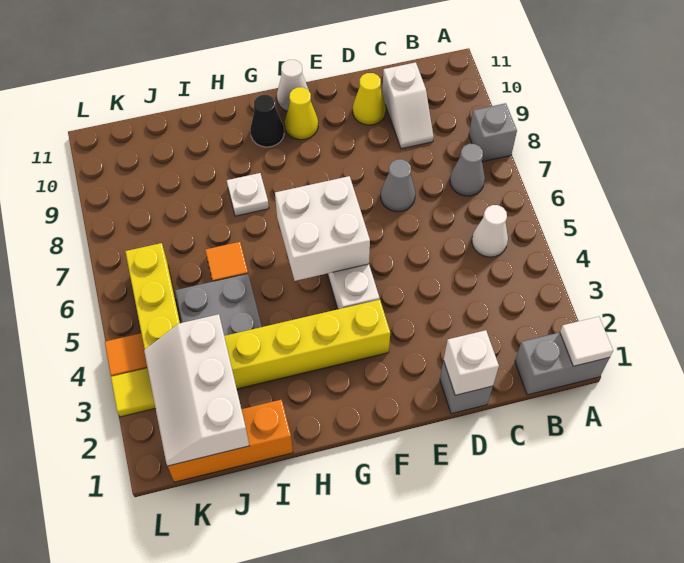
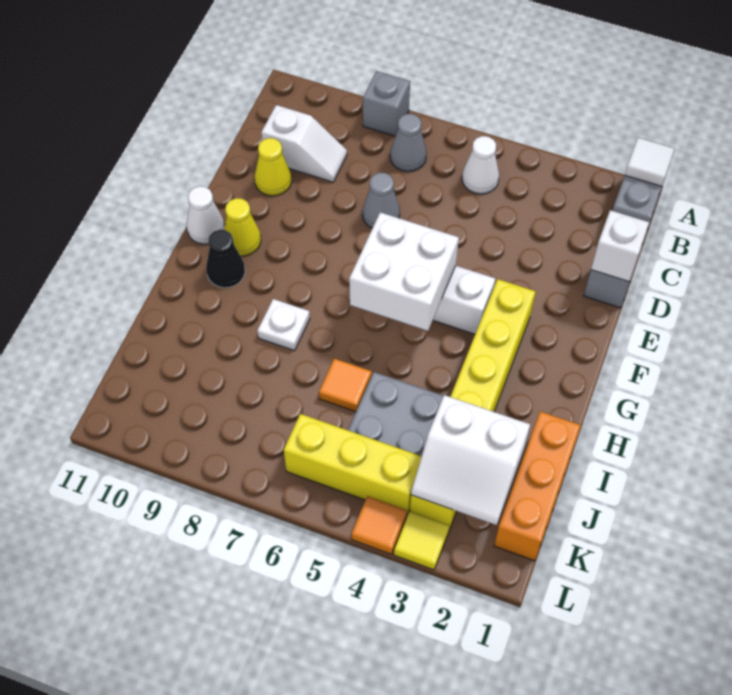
white 2x3 slope [144,314,249,466] -> white 2x2 slope [411,395,530,525]

